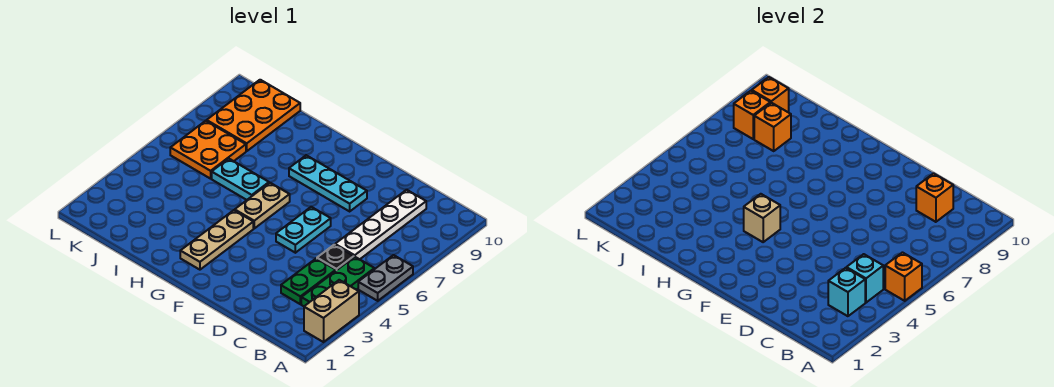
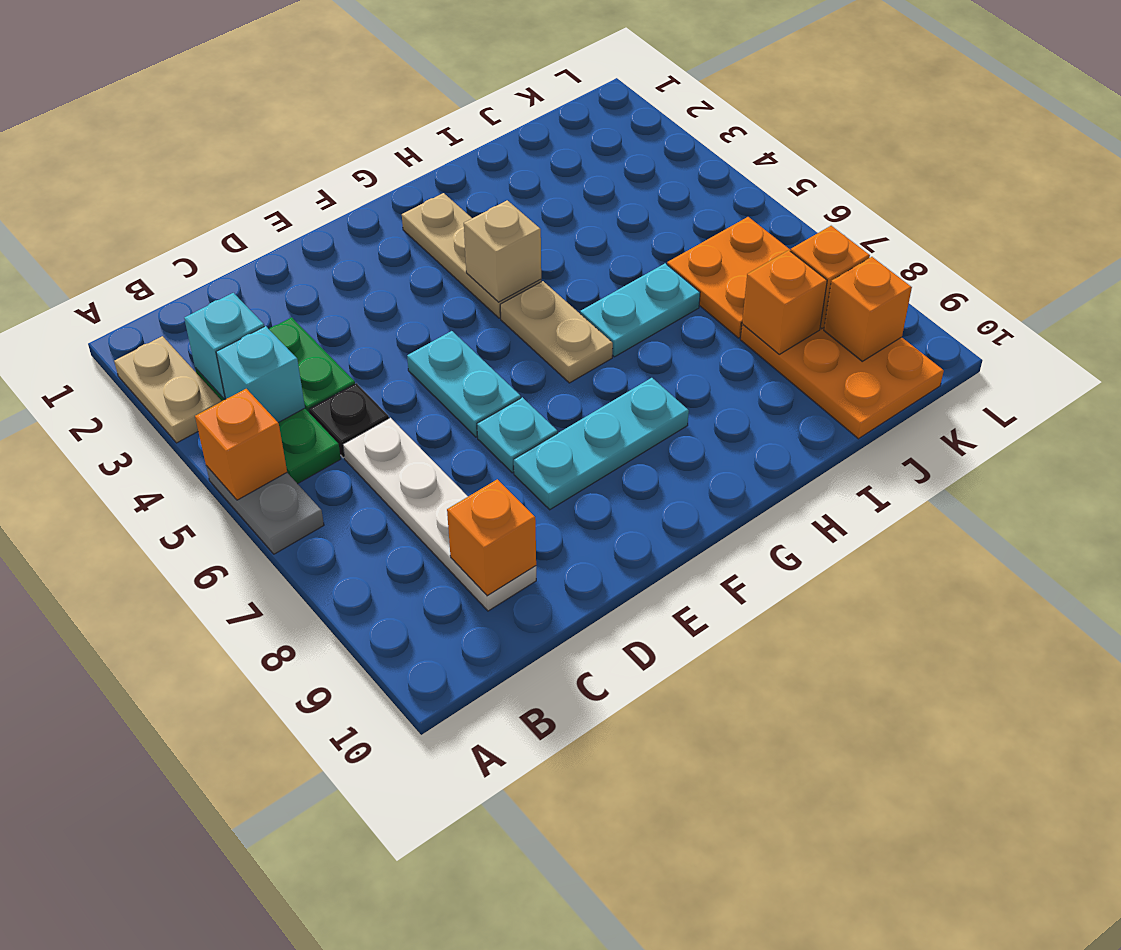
tan 1x2 brick [304,280,359,342] -> tan 1x2 plate [114,336,222,443]
none -> cyan 1x1 plate [477,397,558,473]

